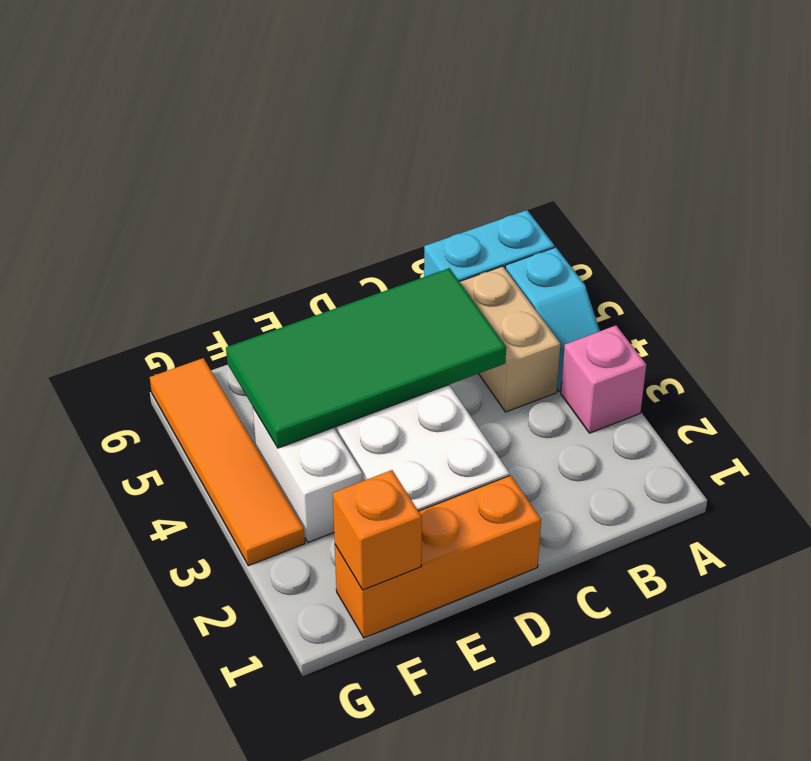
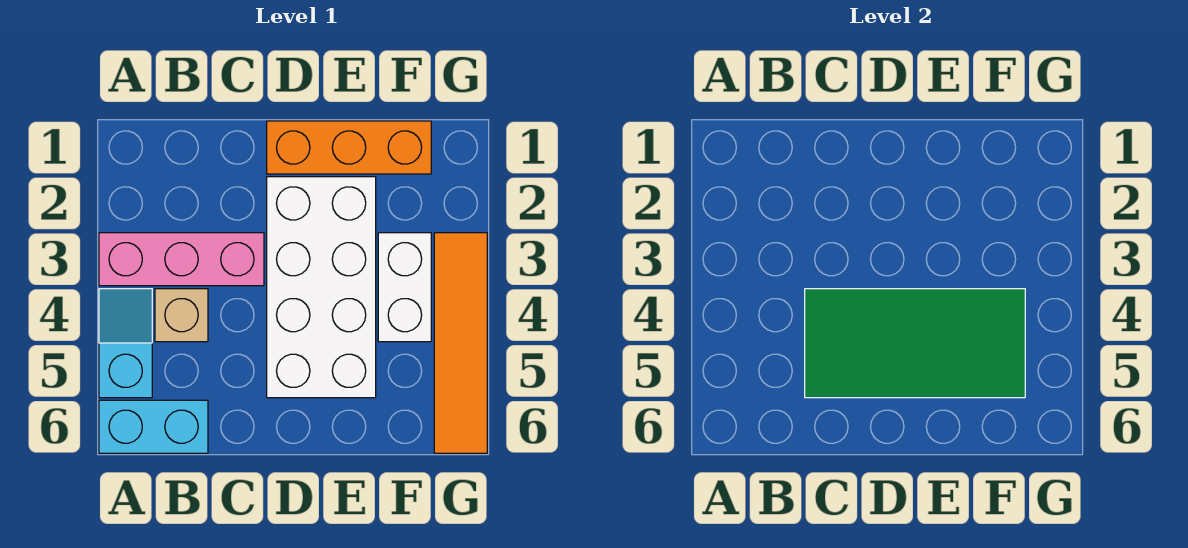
pink 1x1 brick [561,326,646,433] -> pink 1x3 brick [99,233,264,286]
tan 1x2 brick [460,266,560,412] -> tan 1x1 brick [155,289,208,342]
orange 1x1 brick [333,470,422,590] -> none

